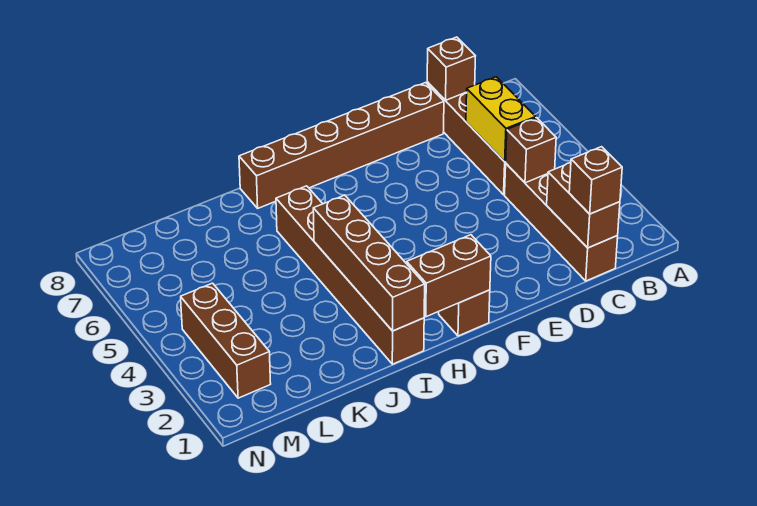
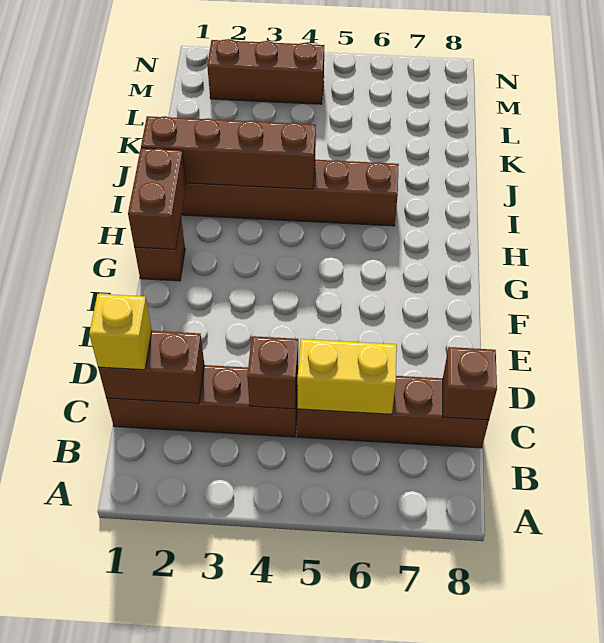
brown 1x1 brick [569,147,622,214] -> yellow 1x1 brick [89,294,152,370]
brown 1x6 brick [239,83,444,208] -> none

